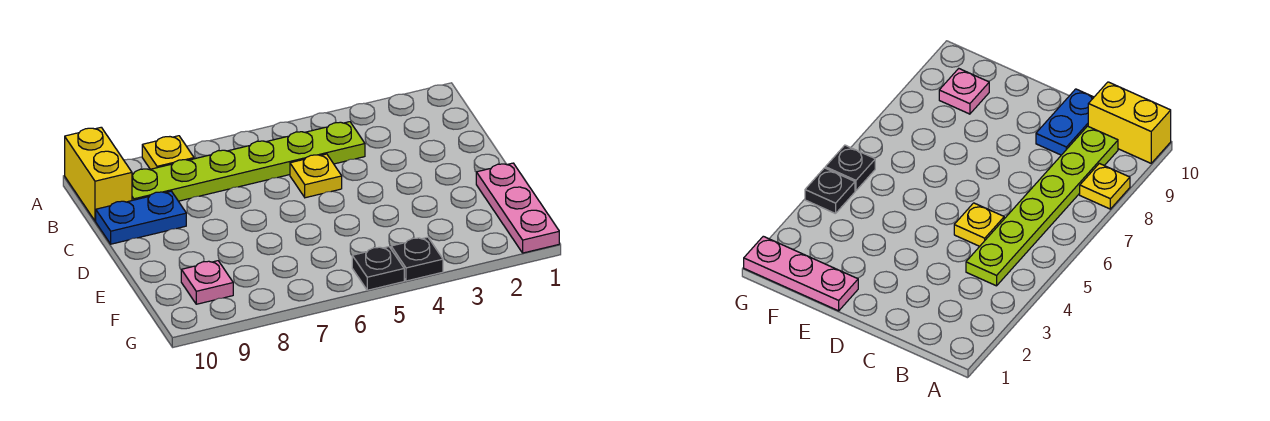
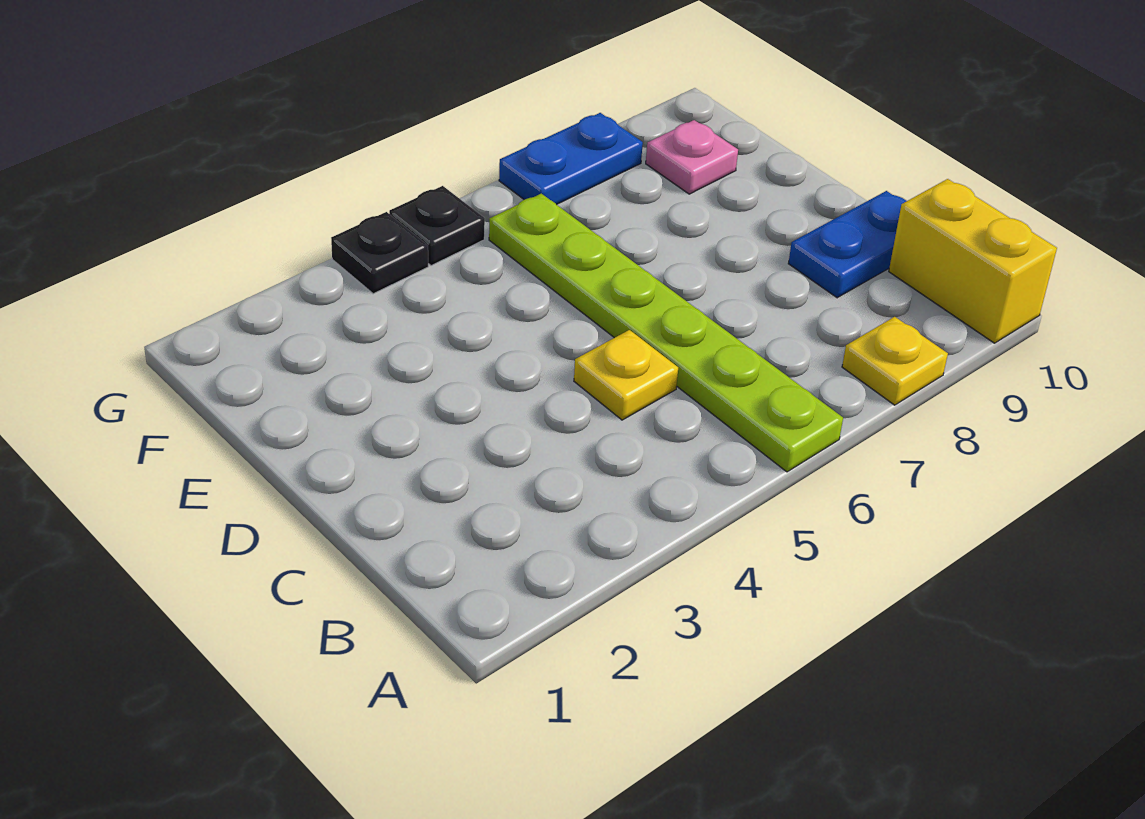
lime 1x6 plate [132,122,365,201] -> lime 1x6 plate turned to [489,193,843,472]
pink 1x3 plate [476,163,559,253] -> none
none -> blue 1x2 plate [499,113,643,204]

